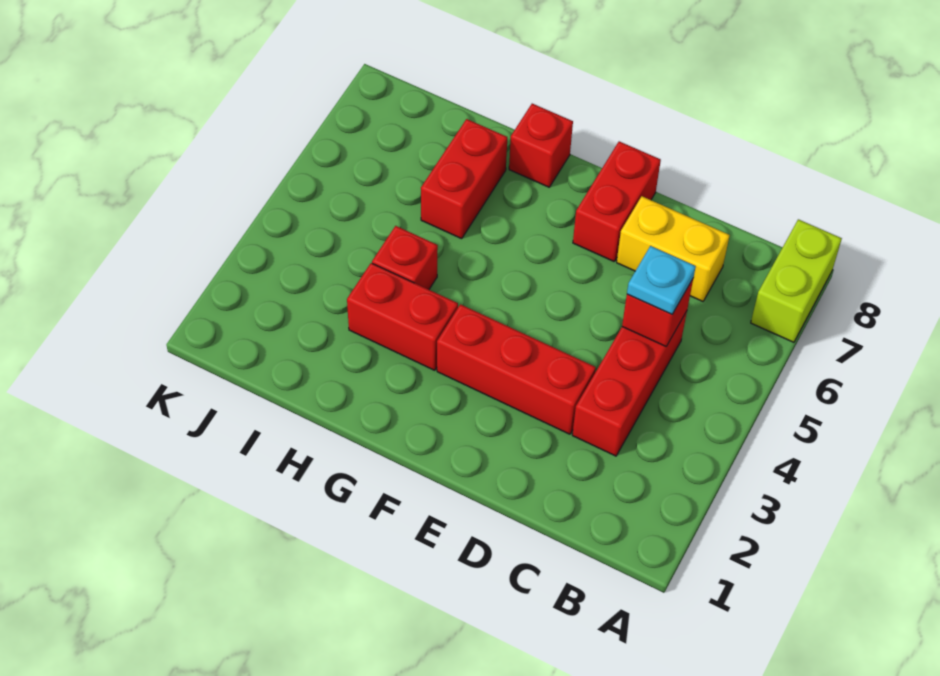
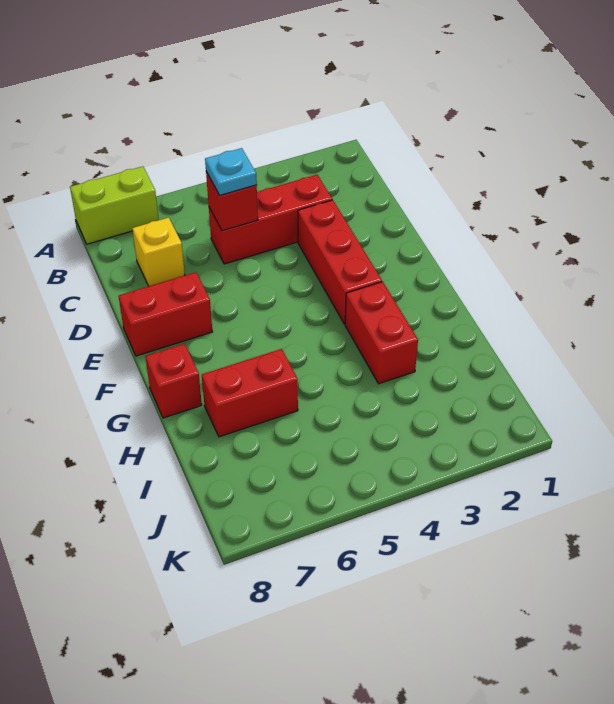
yellow 1x2 brick [617,196,730,301] -> yellow 1x1 brick [132,217,185,286]
red 1x1 brick [372,226,438,289] -> none

